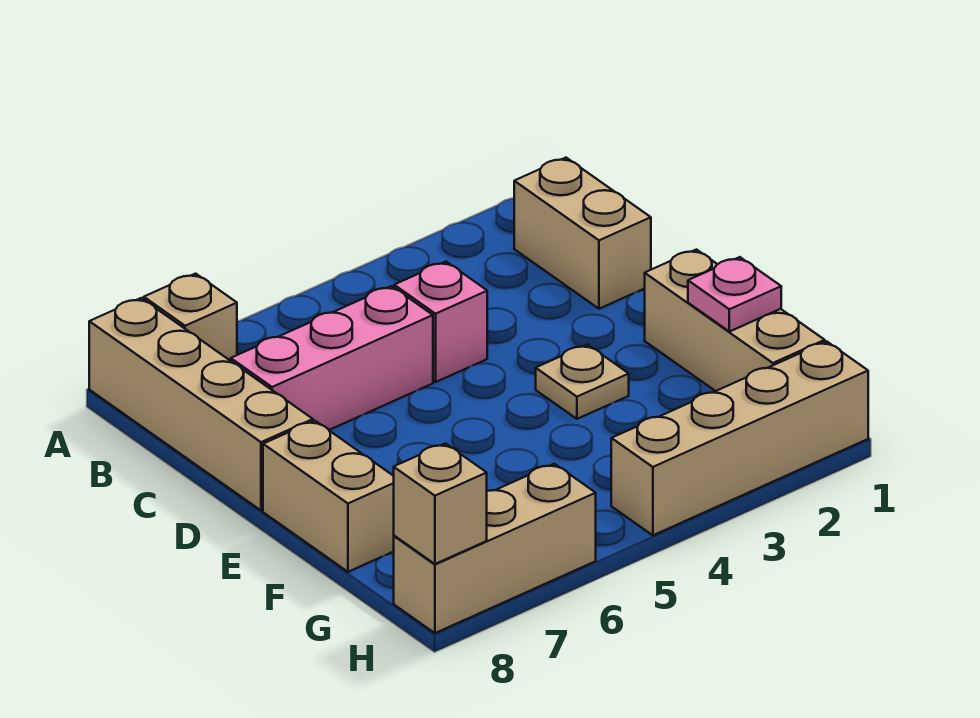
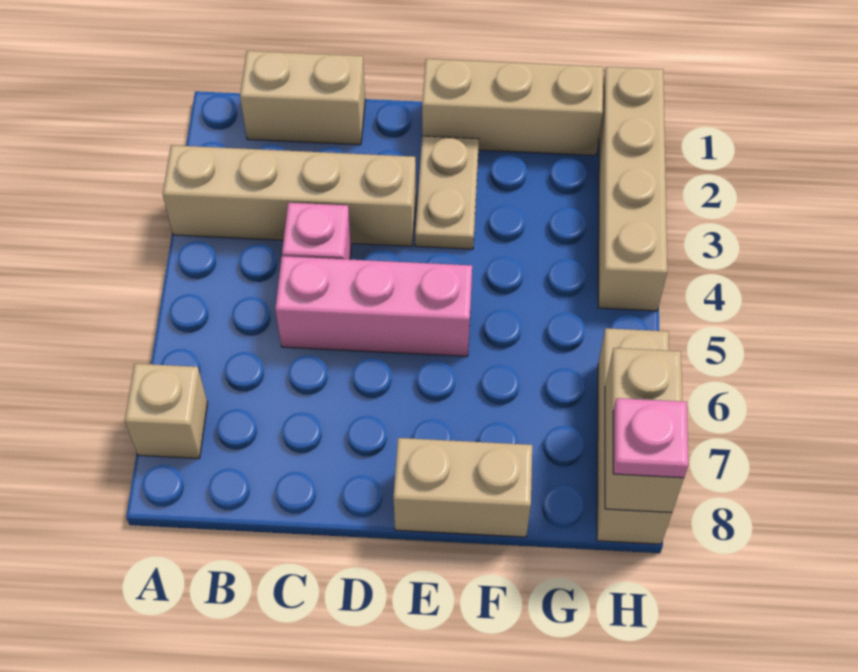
tan 1x4 brick [89,298,313,511] -> tan 1x4 brick moved to [163,145,416,246]
pink 1x3 brick [231,286,433,430] -> pink 1x3 brick turned to [275,256,472,356]
tan 1x1 plate [536,344,629,419] -> tan 1x2 plate [415,136,479,249]
pink 1x1 plate [688,257,781,332] -> pink 1x1 plate moved to [613,398,688,478]
tan 1x1 brick [394,443,487,564] -> tan 1x2 brick [605,348,684,513]

